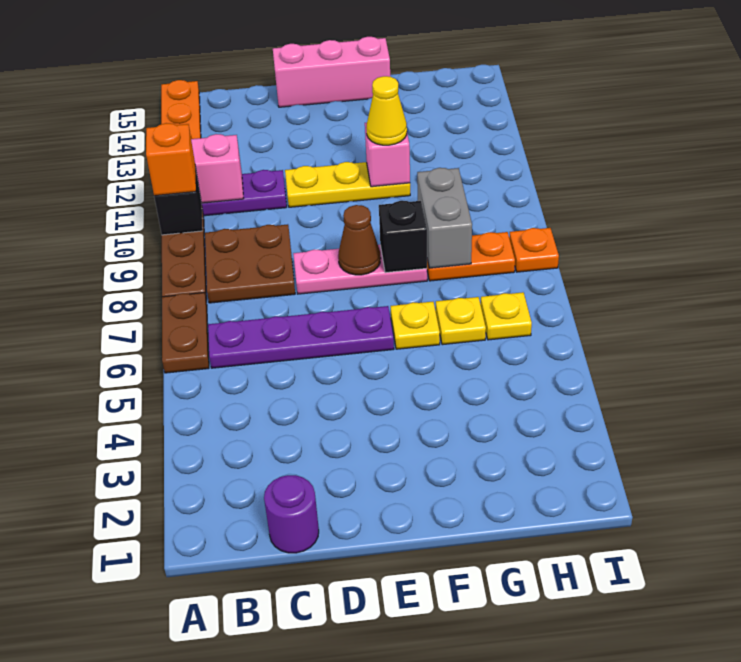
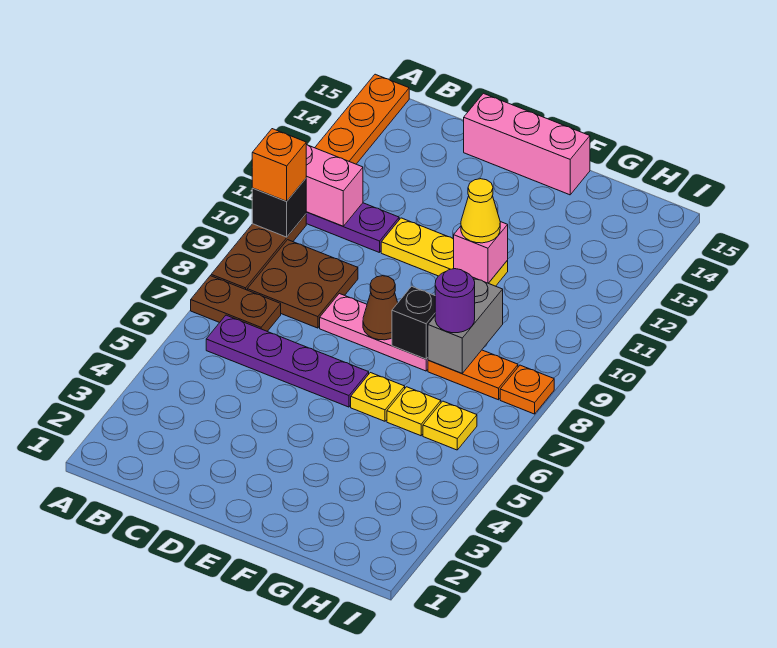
brown 1x2 plate [162,293,209,373] -> brown 1x2 plate turned to [191,276,281,331]
purple 1x1 round brick [264,475,319,553] -> purple 1x1 round brick moved to [435,269,475,333]

